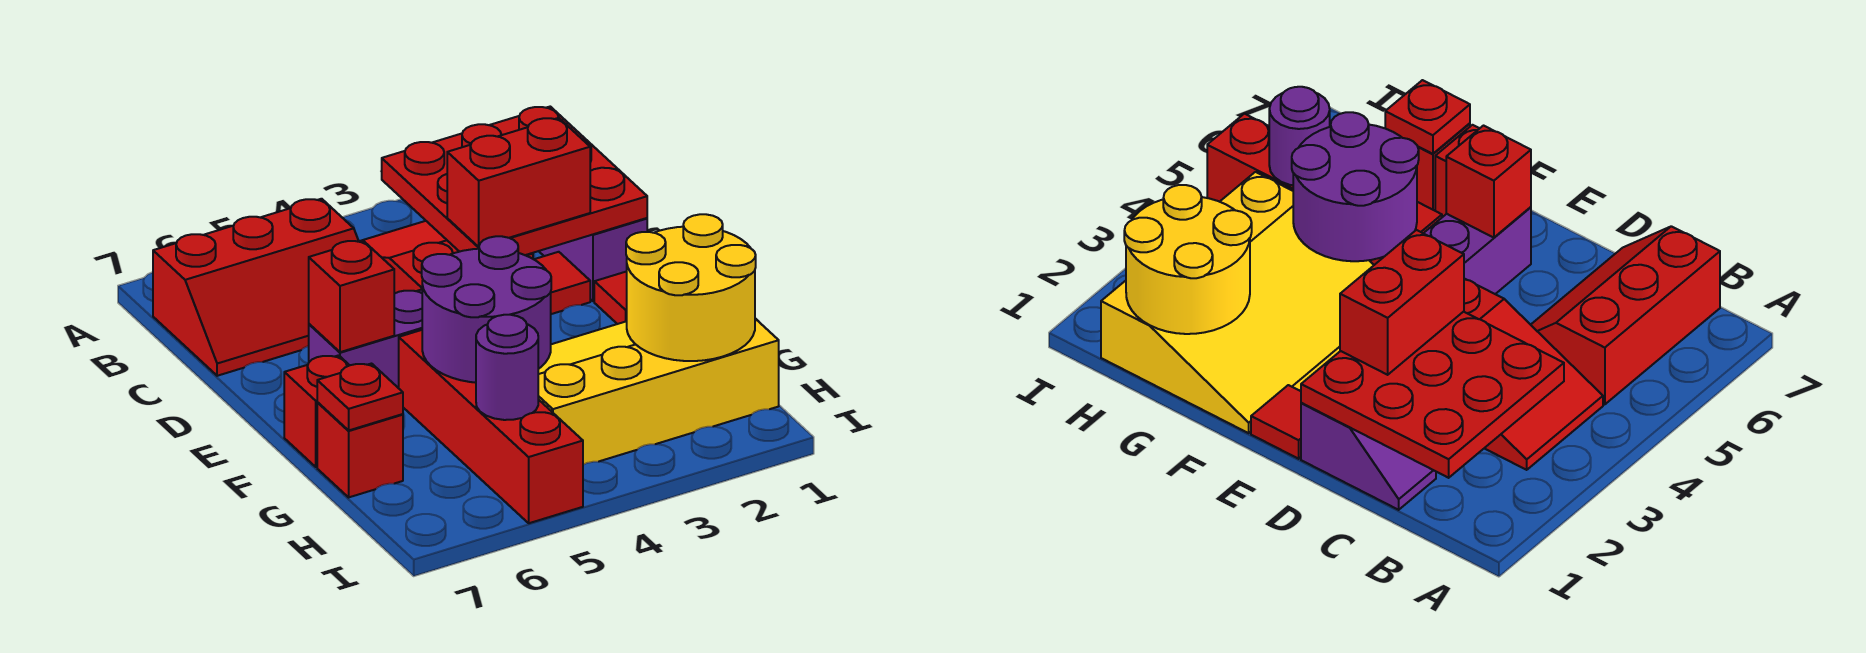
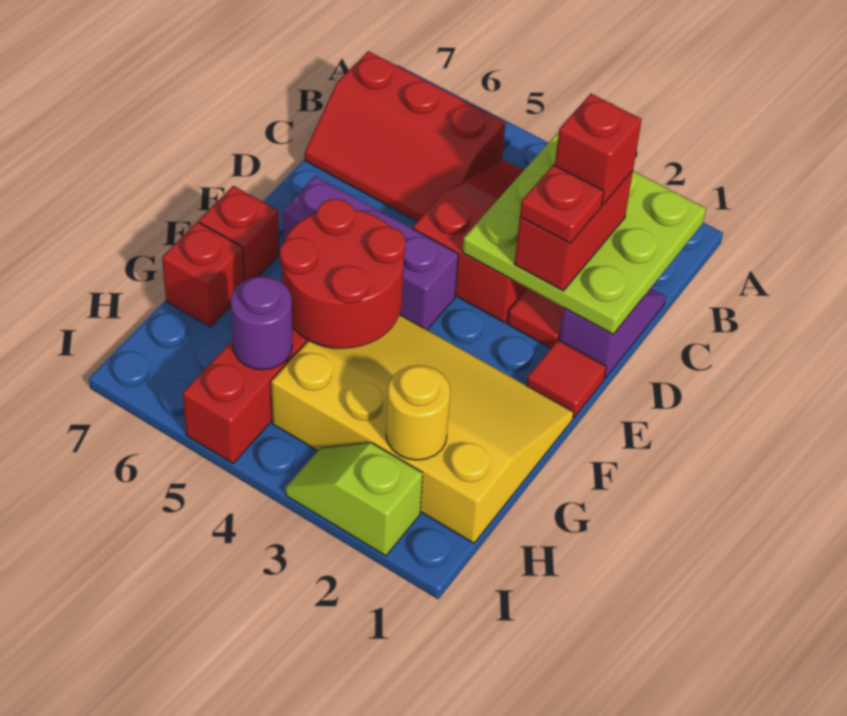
red 3x3 plate [382,107,647,255] -> lime 3x3 plate [463,132,706,334]
red 1x2 brick [447,118,590,247] -> red 1x2 brick turned to [514,170,633,291]
red 1x1 brick [309,241,394,352] -> red 1x1 brick moved to [555,94,642,205]
purple 2x2 round brick [422,236,551,383] -> red 2x2 round brick [280,199,405,349]
yellow 2x2 round brick [626,214,756,361] -> yellow 1x1 round brick [386,365,450,460]
red 1x1 plate [317,364,403,430] -> red 1x1 plate moved to [520,165,604,243]
none -> lime 1x2 slope [285,443,423,556]

